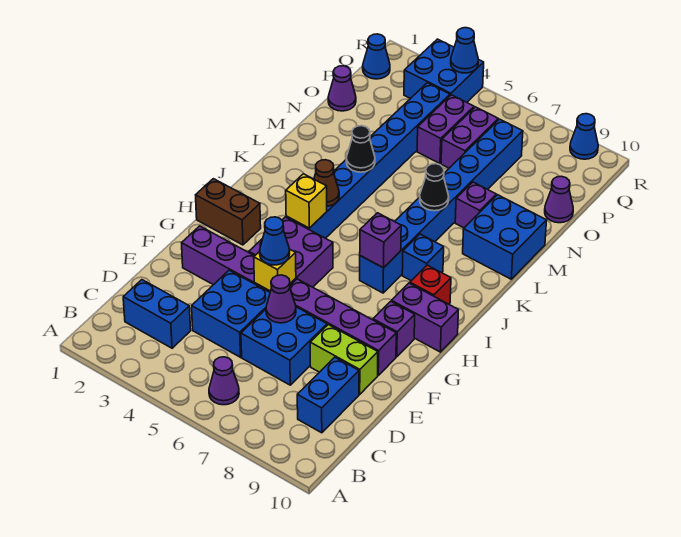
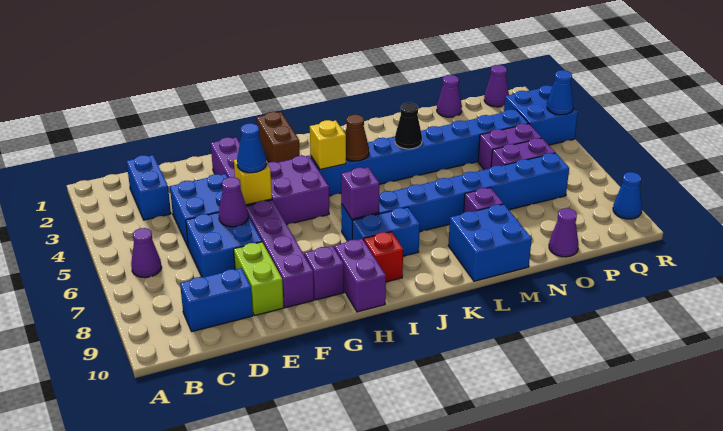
blue 1x1 brick [402,234,444,281] -> blue 1x2 brick [352,207,420,256]
black 1x1 cone [420,164,449,211] -> none
blue 1x1 cone [363,34,390,79] -> purple 1x1 cone [484,65,509,107]

